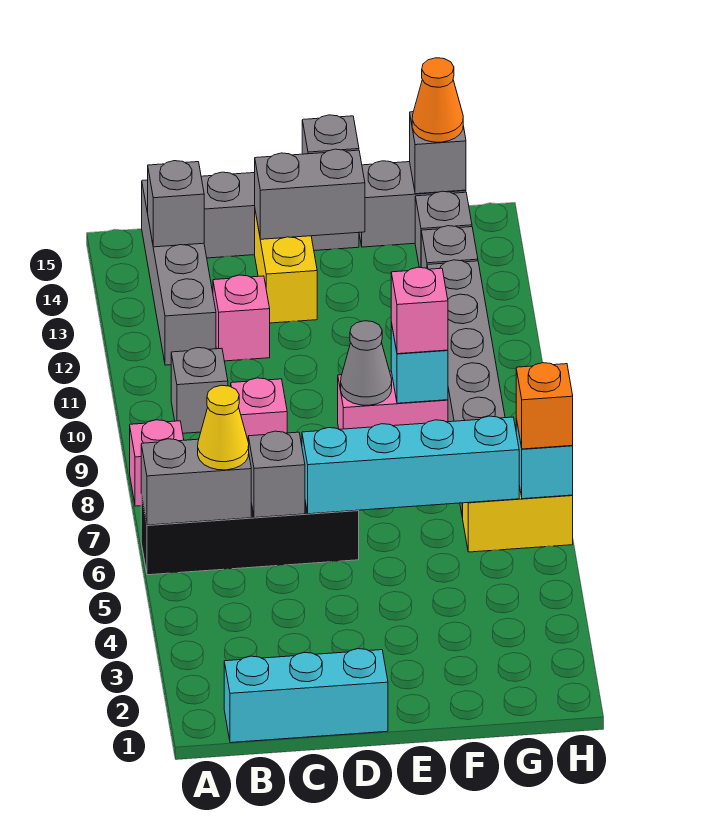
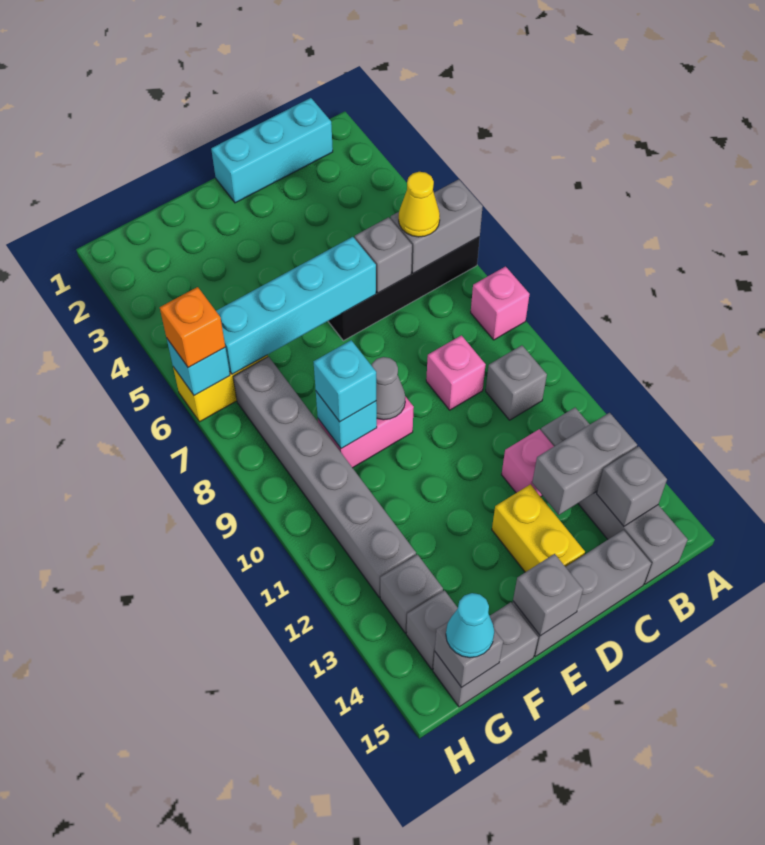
grey 1x2 brick [255,149,365,239] -> grey 1x2 brick moved to [532,413,637,515]
pink 1x1 brick [391,267,448,354] -> cyan 1x1 brick [314,340,376,422]
orange 1x1 cone [412,58,463,142] -> cyan 1x1 cone [446,593,494,658]

